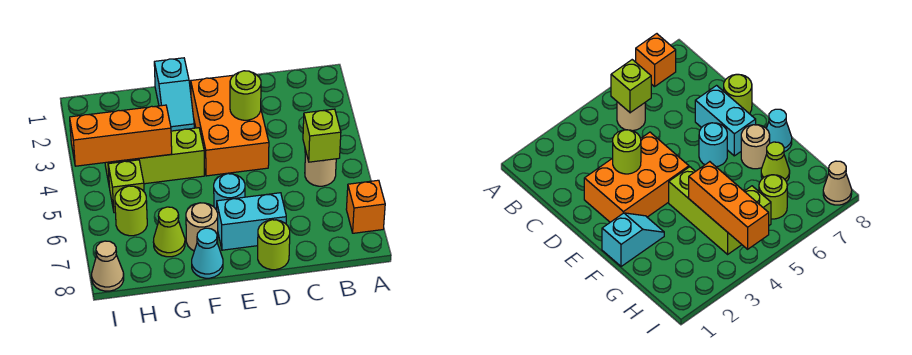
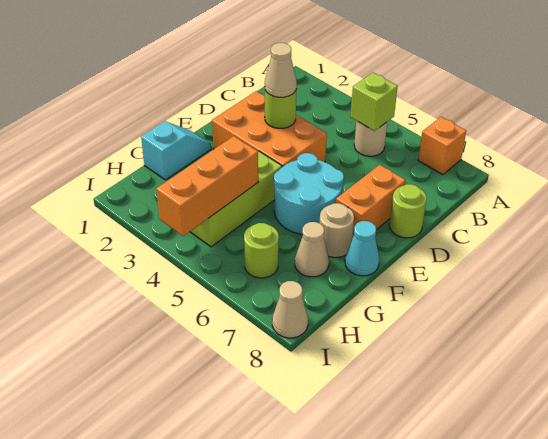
none -> tan 1x1 cone [265,43,297,97]
cyan 1x2 brick [217,193,286,250] -> orange 1x2 brick [336,165,405,238]
cyan 1x1 round brick [214,174,245,210] -> cyan 2x2 round brick [274,153,344,234]
cyan 1x2 slope [154,58,194,131] -> cyan 1x2 slope turned to [141,121,211,180]
lime 1x1 cone [153,207,185,257] -> tan 1x1 cone [295,222,329,277]
lime 1x1 brick [108,160,144,213] -> none

